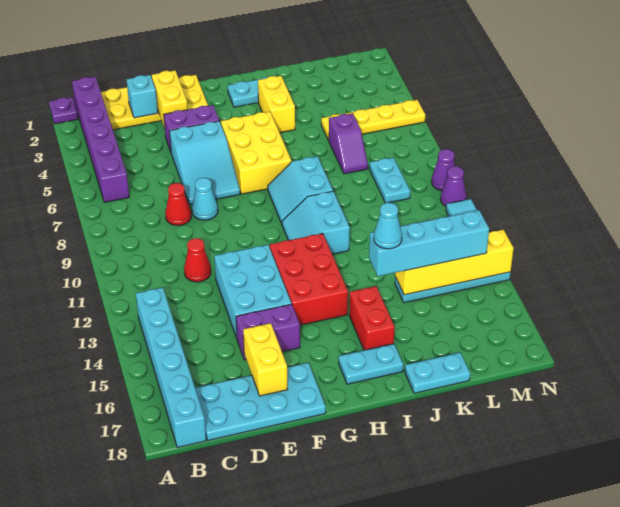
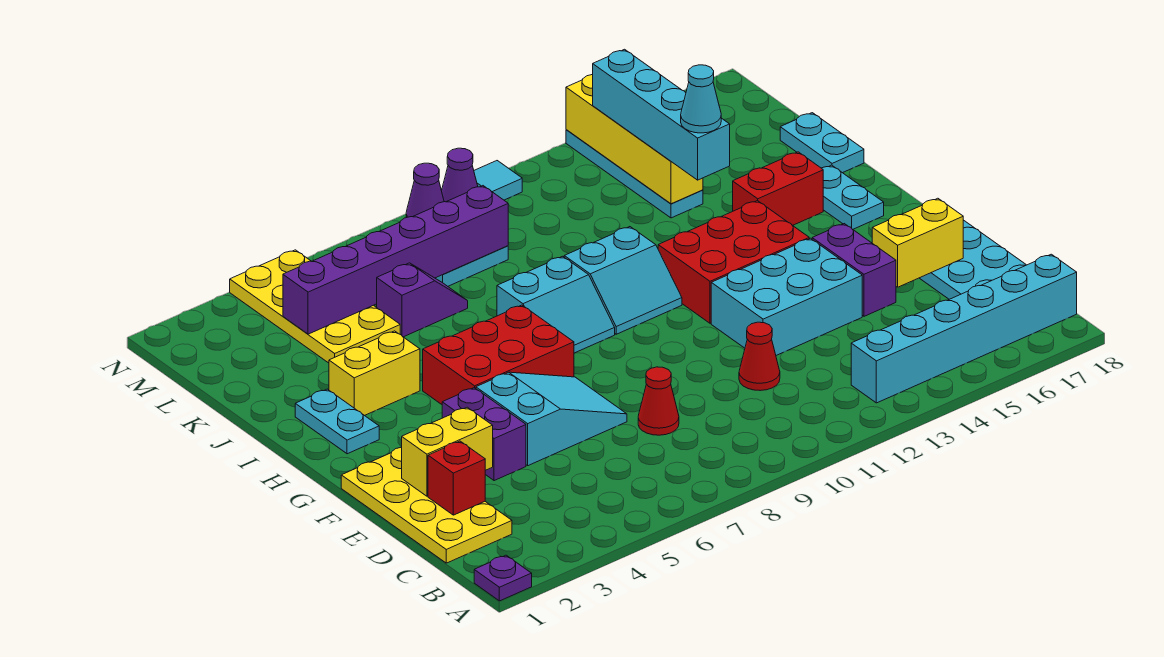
purple 1x6 brick [72,77,129,202] -> purple 1x6 brick moved to [283,186,508,334]
cyan 1x1 brick [126,75,158,118] -> red 1x1 brick [428,441,485,515]
cyan 1x1 cone [192,178,218,220] -> none
yellow 2x3 brick [221,112,291,194] -> red 2x3 brick [423,305,574,404]
yellow 1x4 plate [321,100,425,140] -> yellow 2x4 plate [230,250,400,363]

